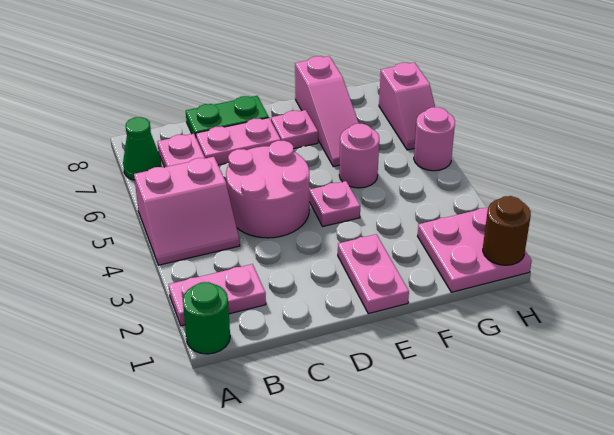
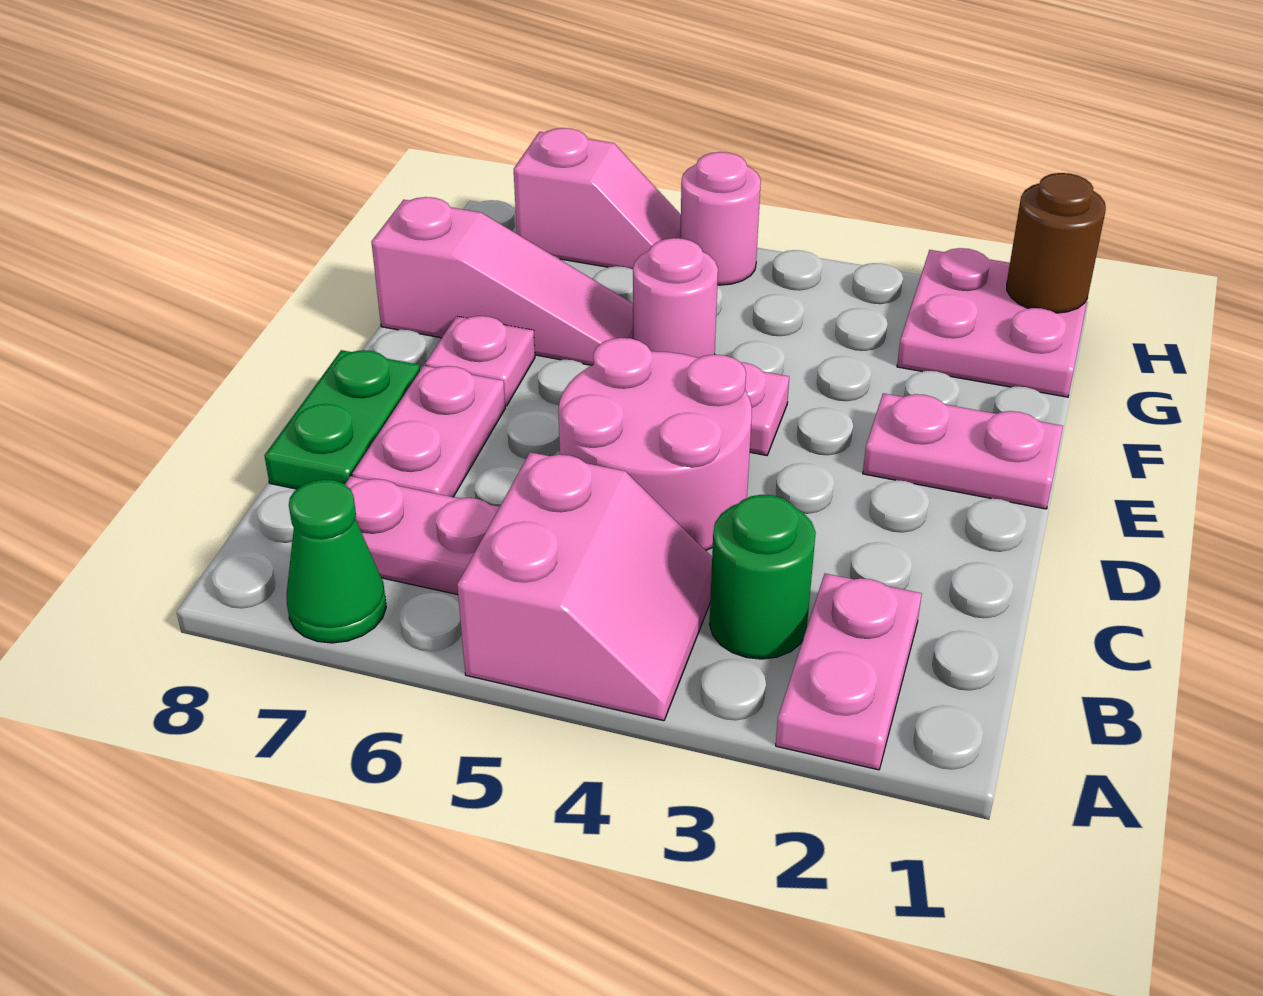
green 1x1 round brick [183,282,230,354] -> green 1x1 round brick moved to [710,495,816,659]

